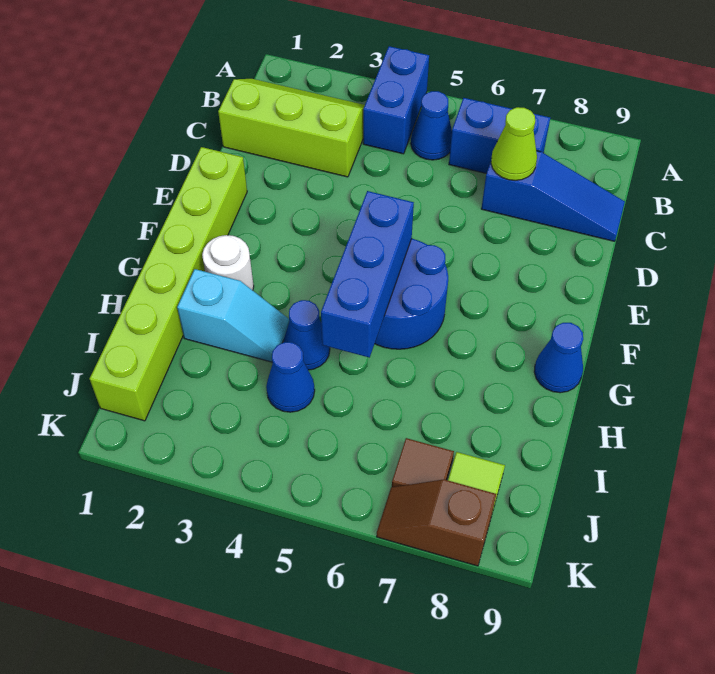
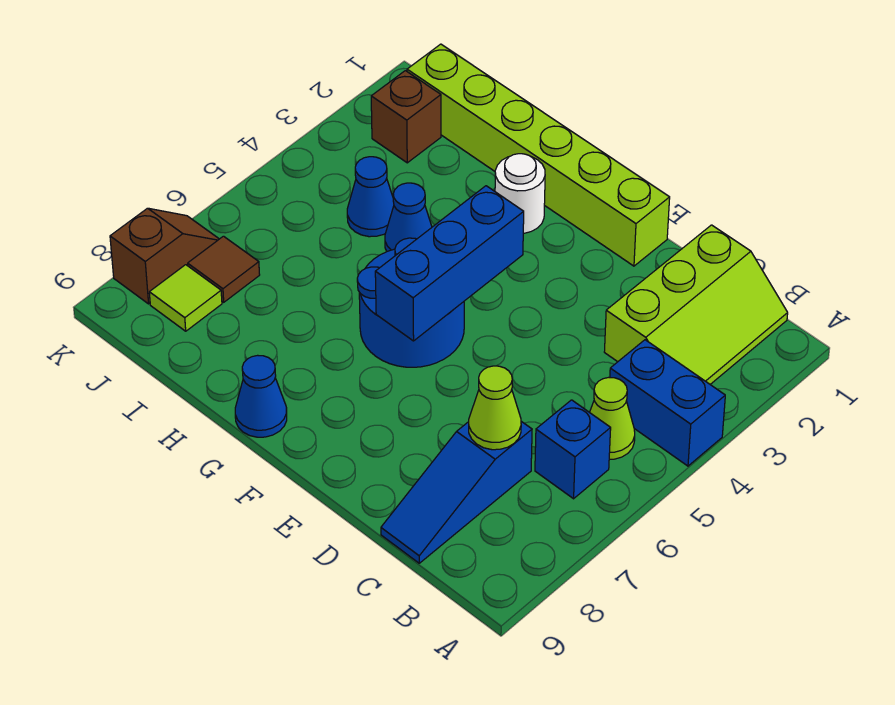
blue 1x1 cone [411,91,452,160] -> lime 1x1 cone [590,377,635,459]
blue 1x2 brick [449,98,550,173] -> blue 1x1 brick [535,400,611,499]
blue 1x3 brick [321,191,414,358] -> blue 1x3 brick turned to [375,186,524,341]
cyan 1x2 slope [177,269,289,362] -> none
none -> brown 1x1 brick [371,71,441,163]

